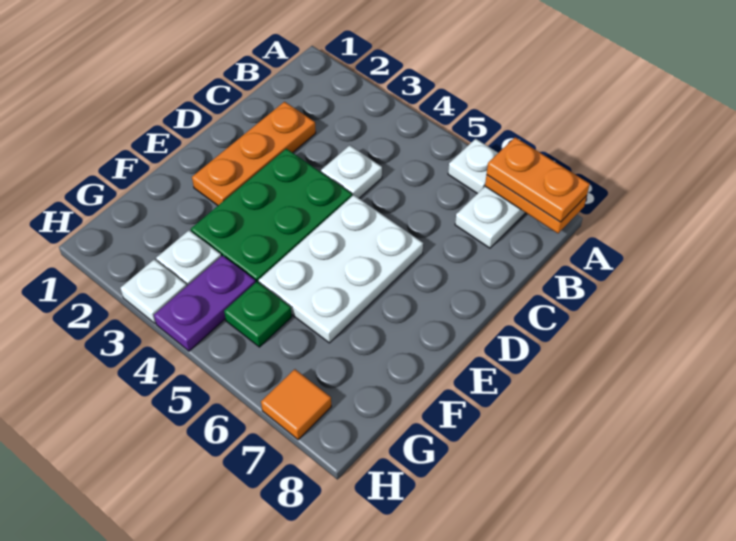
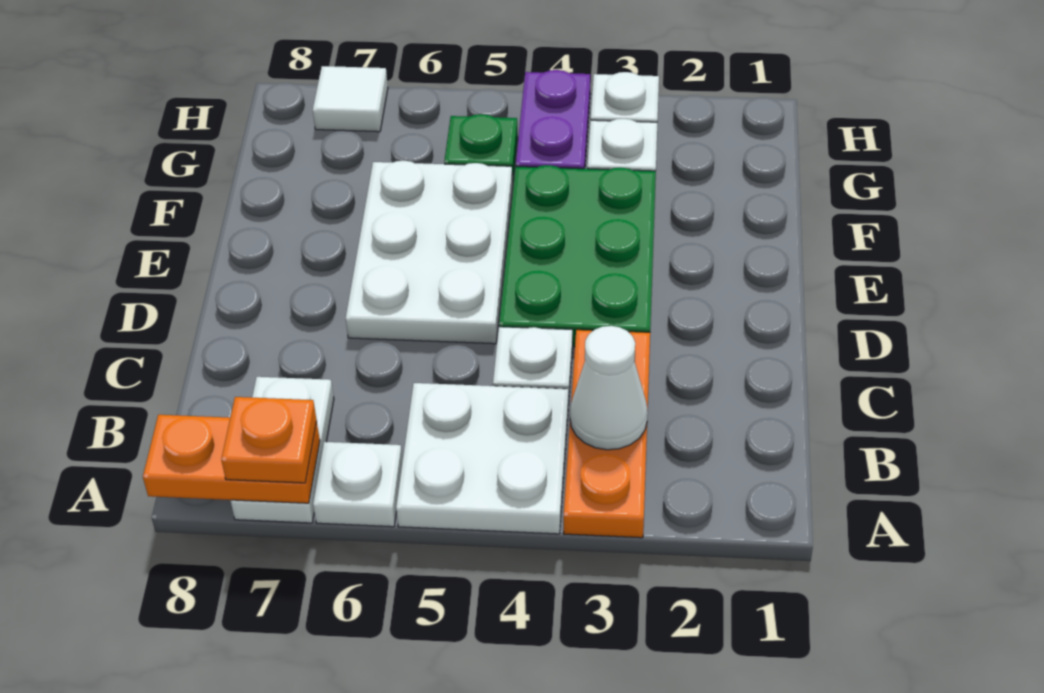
none -> white 2x2 plate [396,383,568,534]
orange 1x2 plate [487,137,590,222] -> orange 1x1 plate [221,397,317,483]
none -> white 1x1 cone [570,326,648,450]
orange 1x3 plate [192,102,316,205] -> orange 1x3 plate moved to [564,330,650,538]
orange 1x1 tile [261,369,331,440] -> white 1x1 tile [313,66,388,132]

